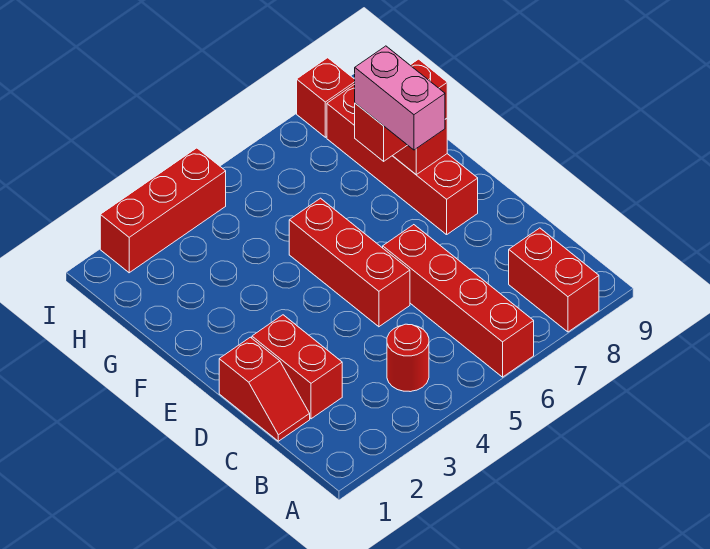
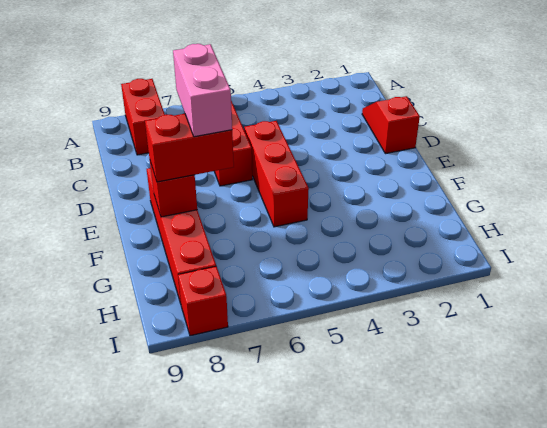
red 1x1 round brick [387,324,429,392] -> none
red 1x2 brick [252,315,342,419] -> none
red 1x3 brick [100,148,226,273] -> none

